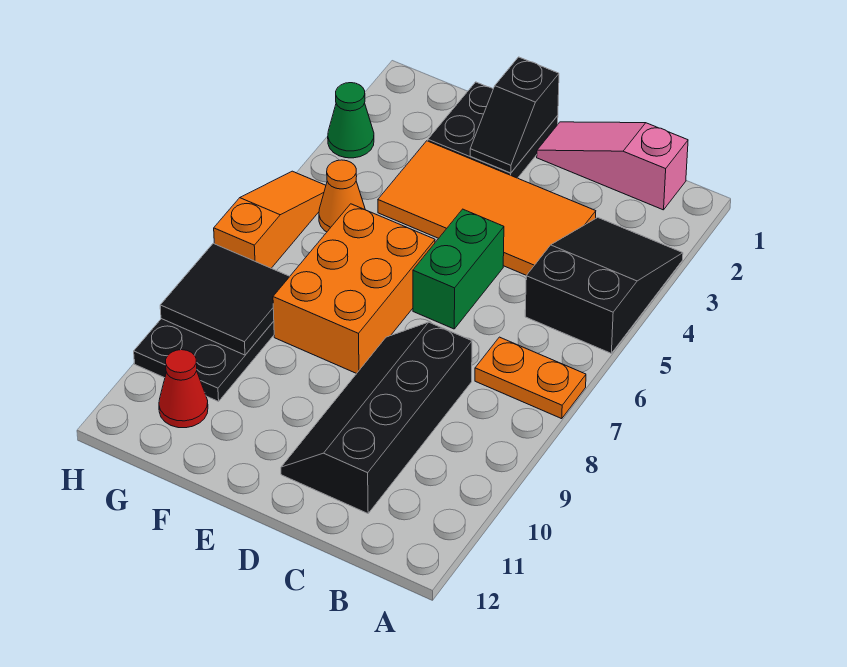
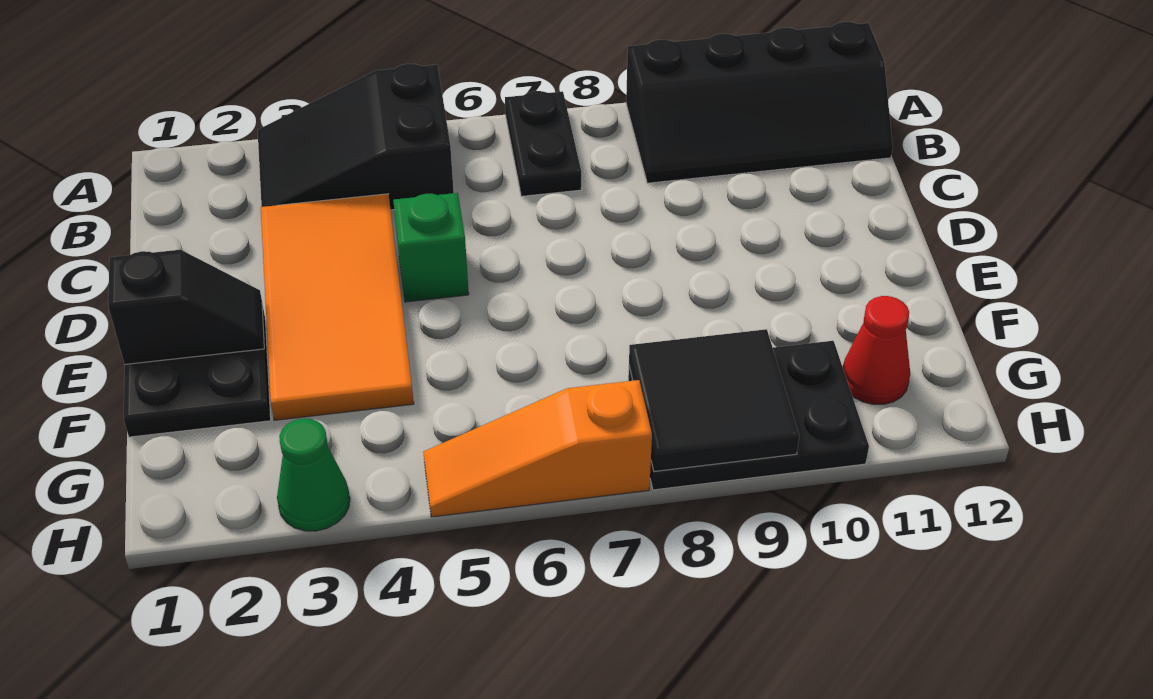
orange 1x2 plate [475,337,586,419] -> black 1x2 plate [505,91,581,196]
pink 1x3 slope [537,122,688,210] -> none
black 2x4 slope [281,322,472,513] -> black 2x4 slope moved to [626,22,893,183]
green 1x2 brick [413,209,504,329] -> green 1x1 brick [393,193,469,302]
orange 2x3 brick [273,204,435,374] -> none
orange 1x1 cone [319,160,365,232] -> none

